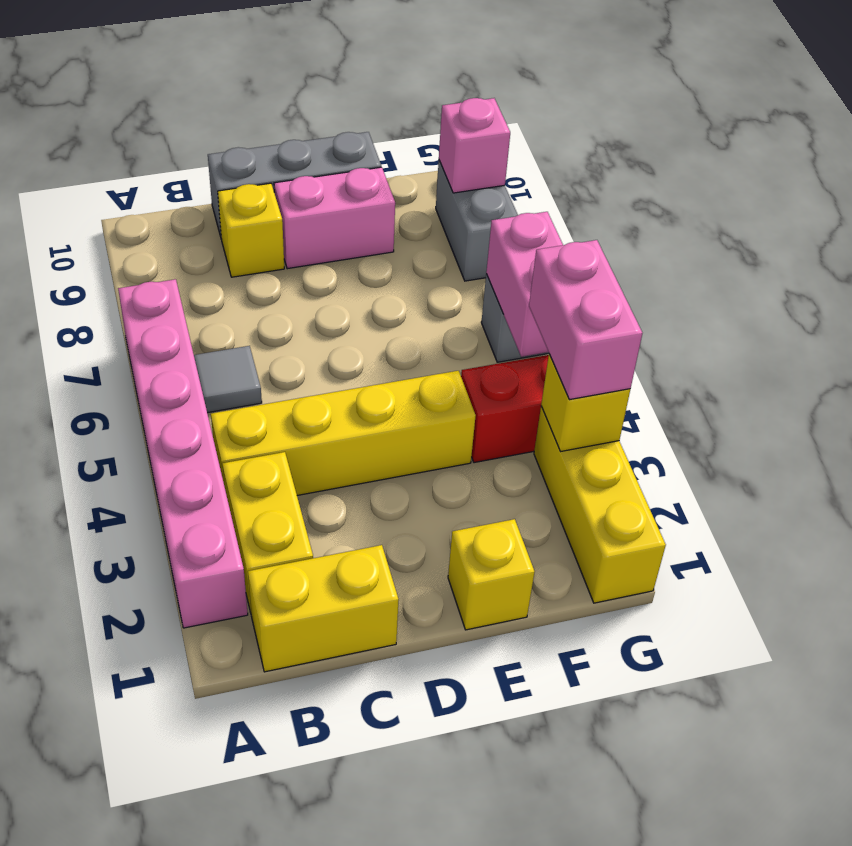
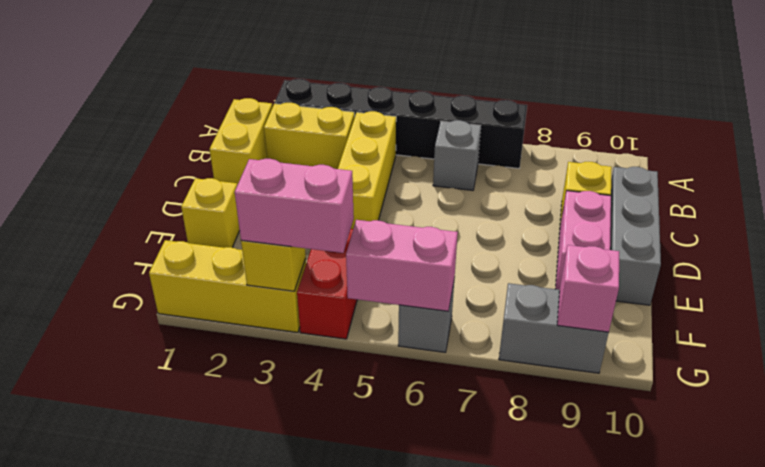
pink 1x6 brick [118,279,248,628] -> black 1x6 brick [275,79,527,168]
yellow 1x4 brick [211,371,476,495] -> yellow 1x3 brick [338,111,396,229]
grey 1x1 tile [194,346,262,413] -> grey 1x1 brick [433,120,481,190]

